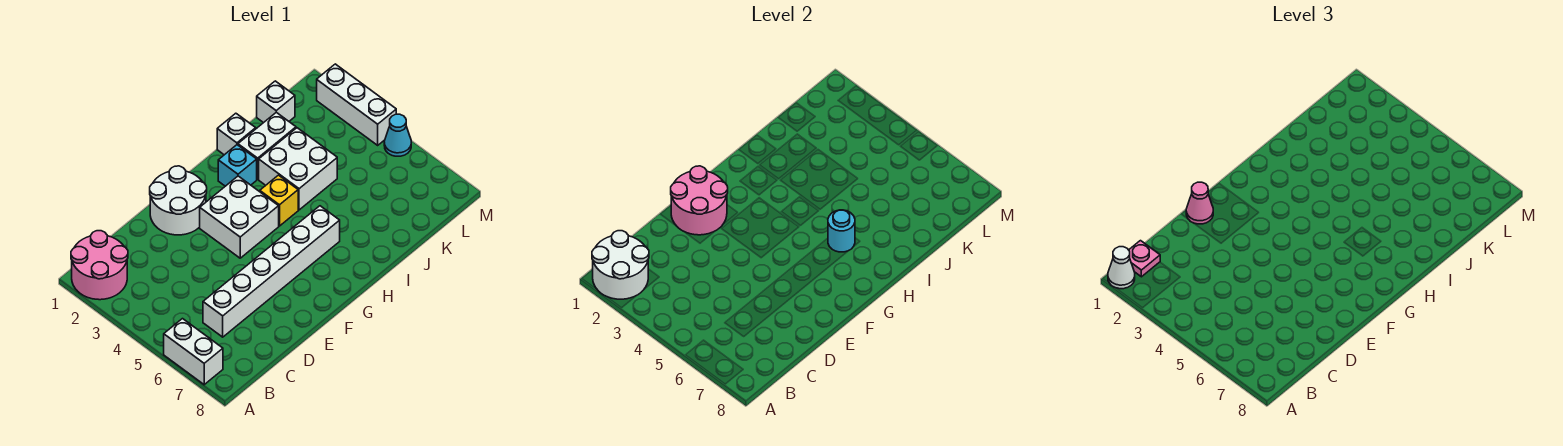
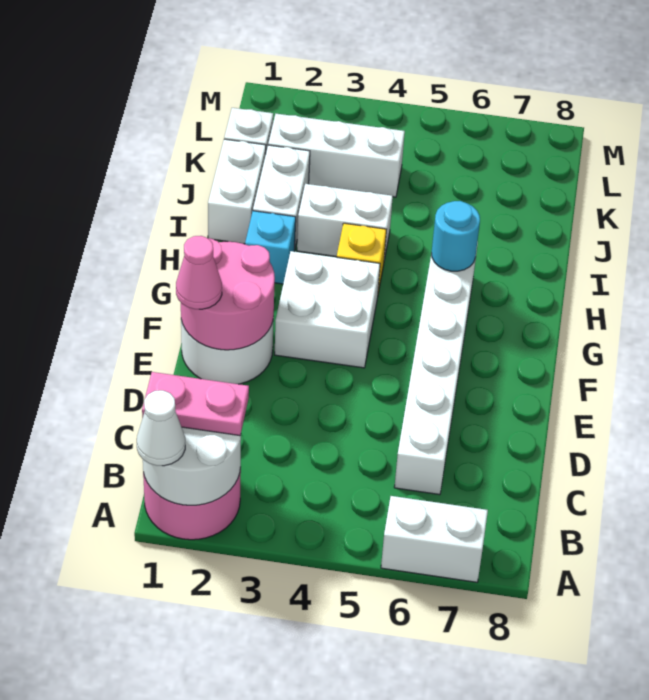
pink 1x1 plate [1129,241,1160,277] -> pink 1x2 plate [142,372,249,436]
white 1x1 brick [217,113,256,155] -> white 1x2 brick [208,139,266,244]
white 2x2 brick [259,128,337,210] -> white 1x2 brick [297,184,393,260]
white 1x3 brick [317,64,396,145] -> white 1x3 brick moved to [268,114,405,197]
cyan 1x1 cone [384,114,411,156] -> none

